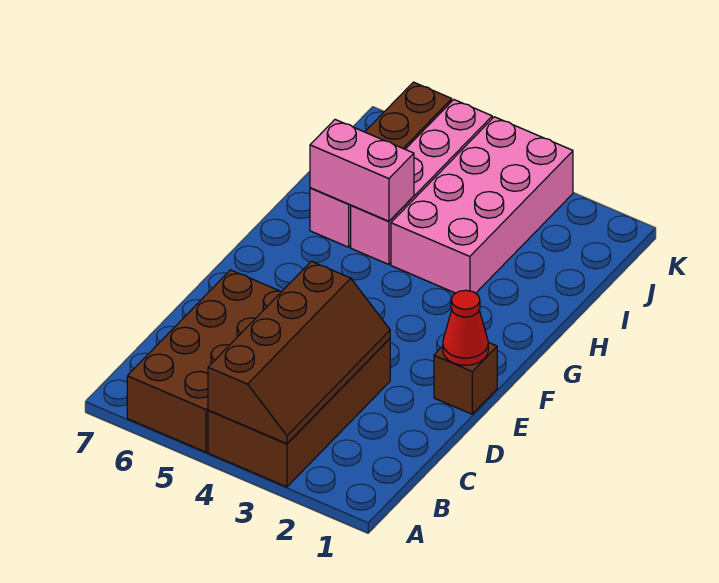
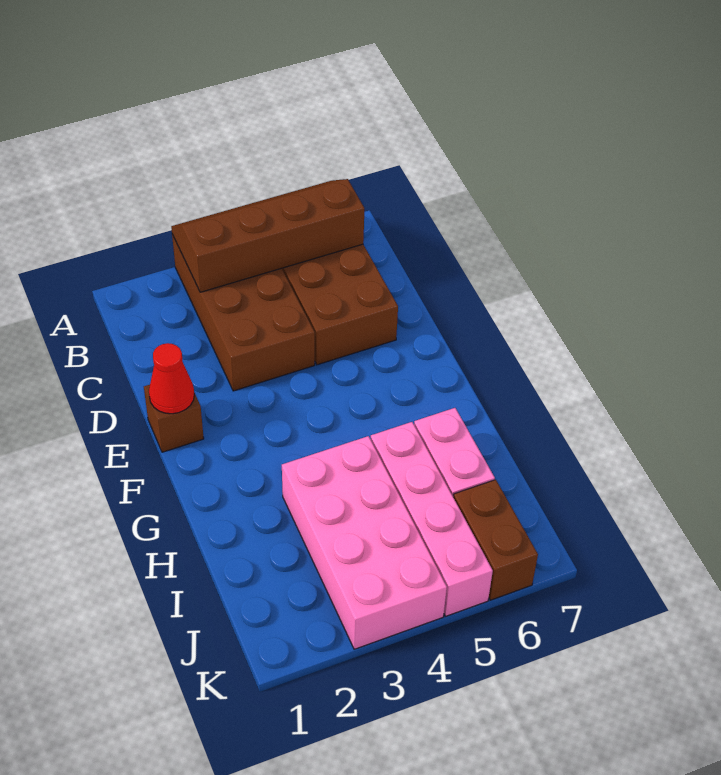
brown 2x4 slope [208,261,390,444] -> brown 2x4 slope turned to [171,179,364,292]
pink 1x2 brick [310,120,414,221] -> none

